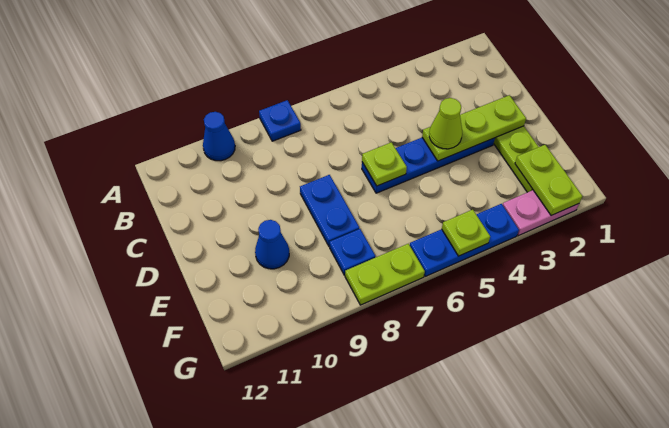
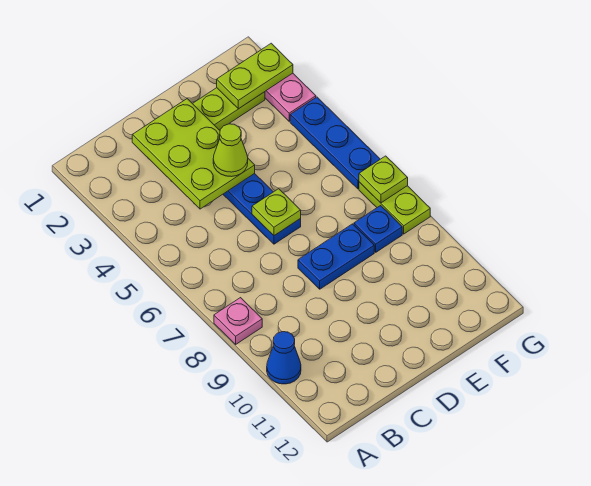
blue 1x1 plate [259,100,301,141] -> pink 1x1 plate [214,298,262,344]
lime 1x3 plate [422,95,526,161] -> lime 2x3 plate [132,99,255,209]
blue 1x1 cone [255,220,289,269] -> none
lime 1x1 plate [442,210,490,256] -> lime 1x1 plate moved to [359,156,408,203]

